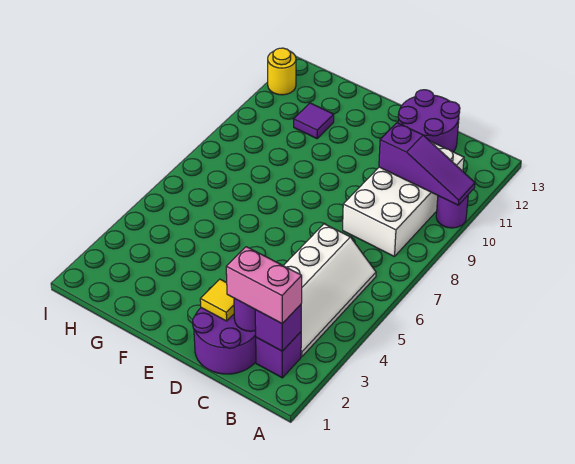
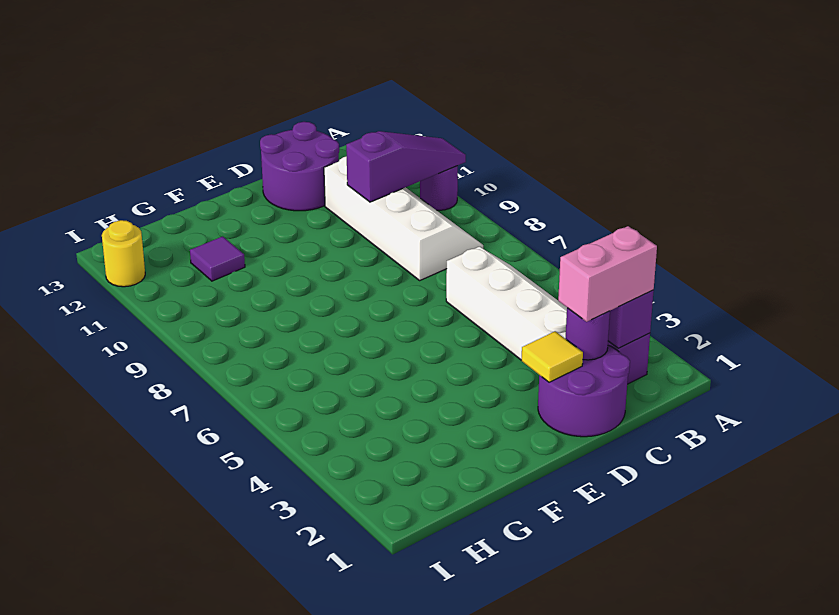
white 2x4 brick [343,142,464,257] -> white 2x4 slope [324,156,483,280]

